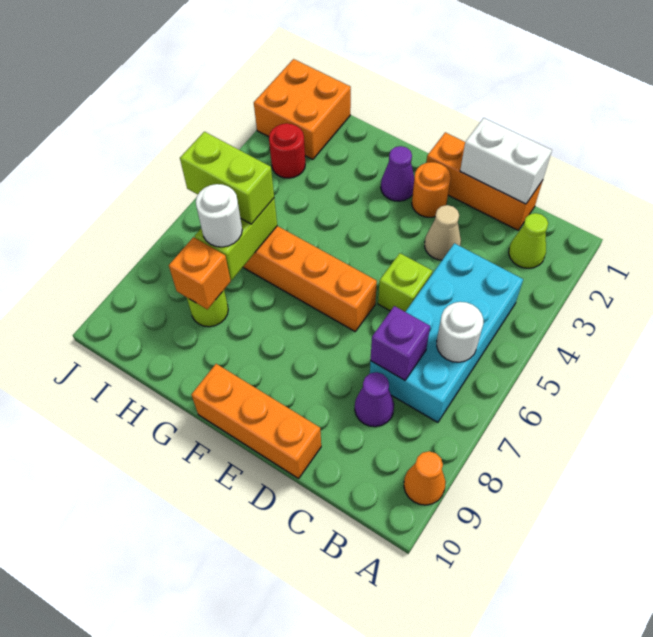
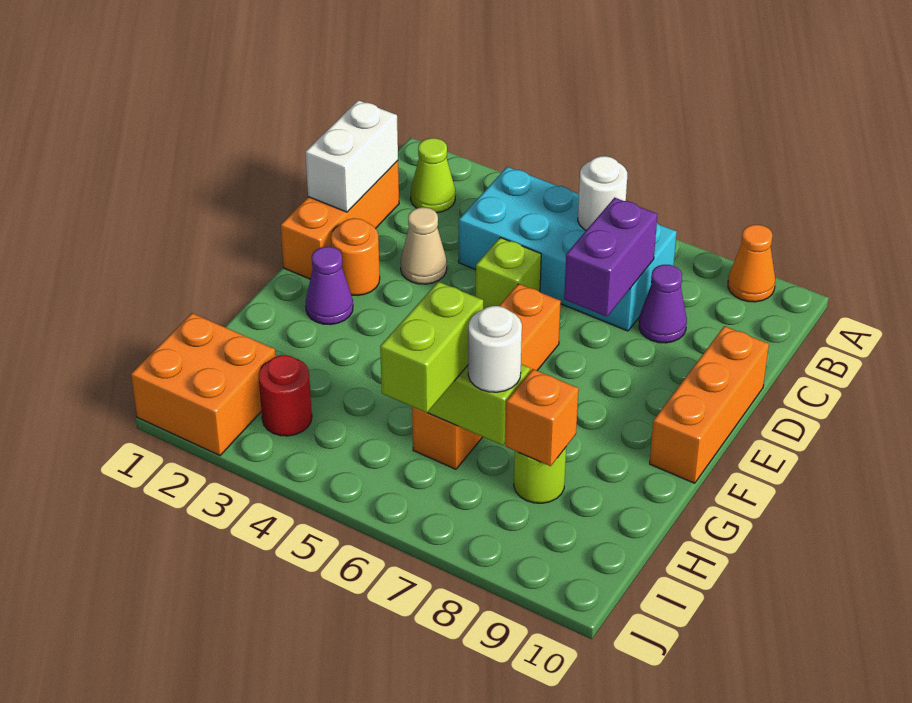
purple 1x1 brick [371,306,430,380] -> purple 1x2 brick [564,198,657,317]

